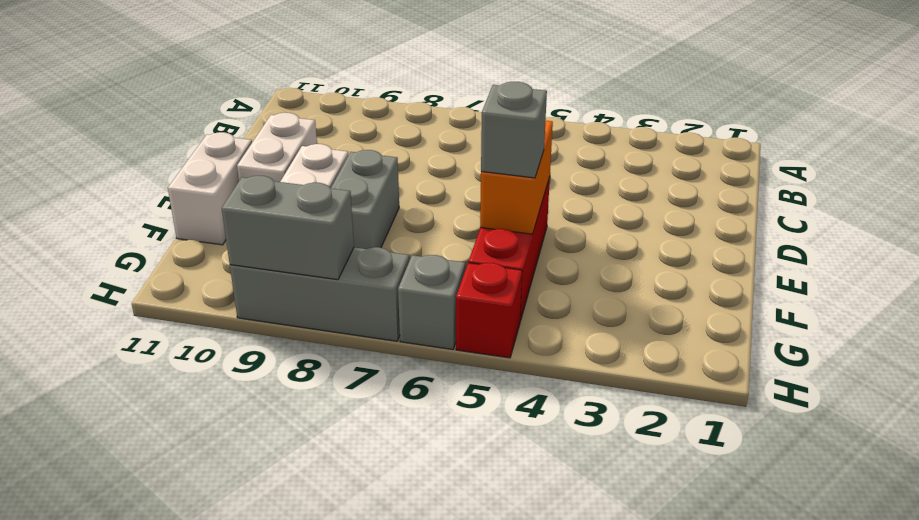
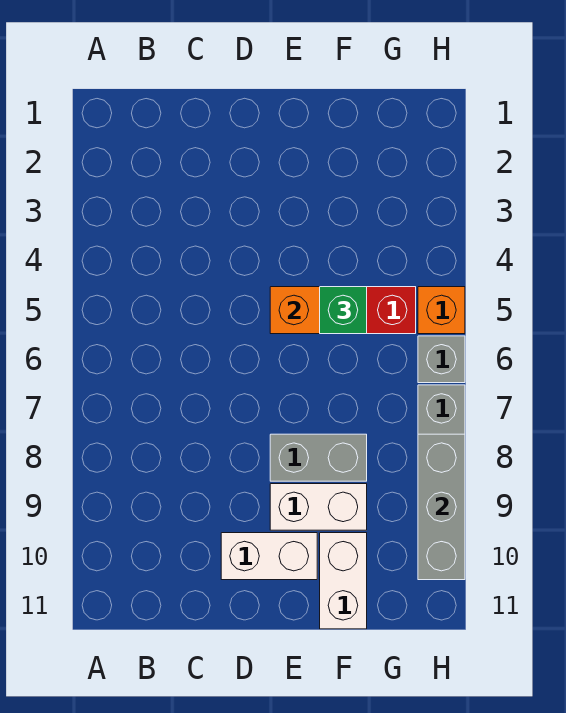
white 1x2 brick [168,132,252,245] -> white 1x2 brick turned to [320,533,367,629]
grey 1x1 brick [481,82,547,178] -> green 1x1 brick [320,287,367,334]
red 1x1 brick [456,263,522,358] -> orange 1x1 brick [418,287,465,334]
grey 1x2 brick [222,176,354,280] -> grey 1x3 brick [418,434,465,580]

